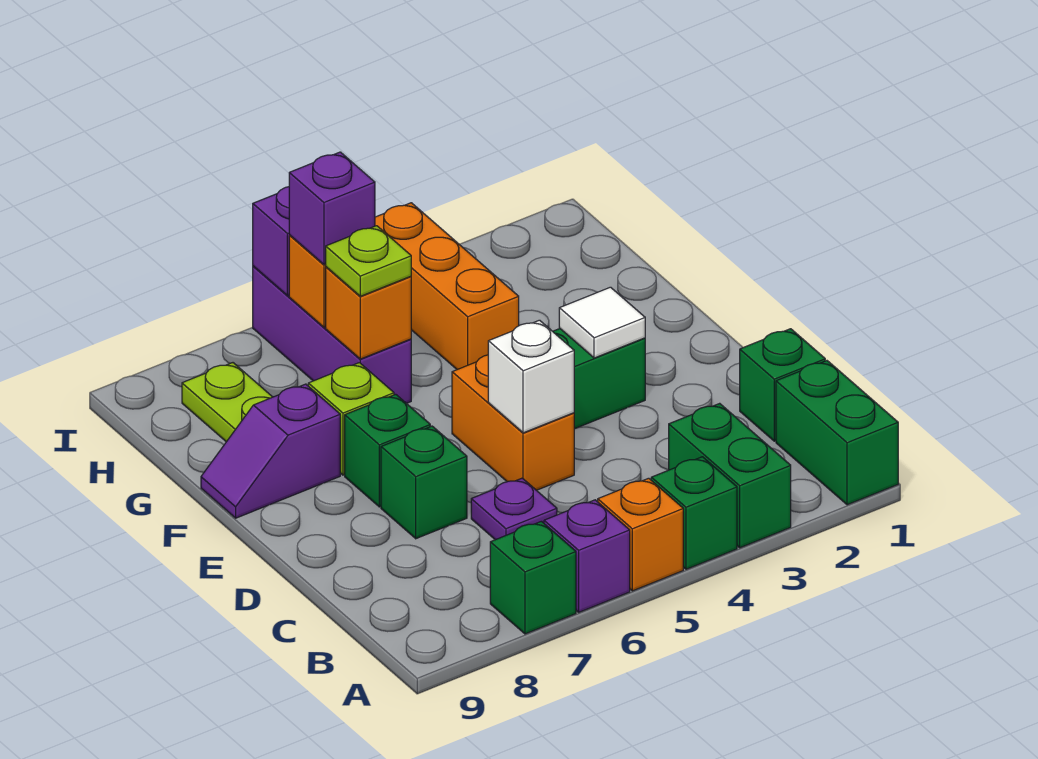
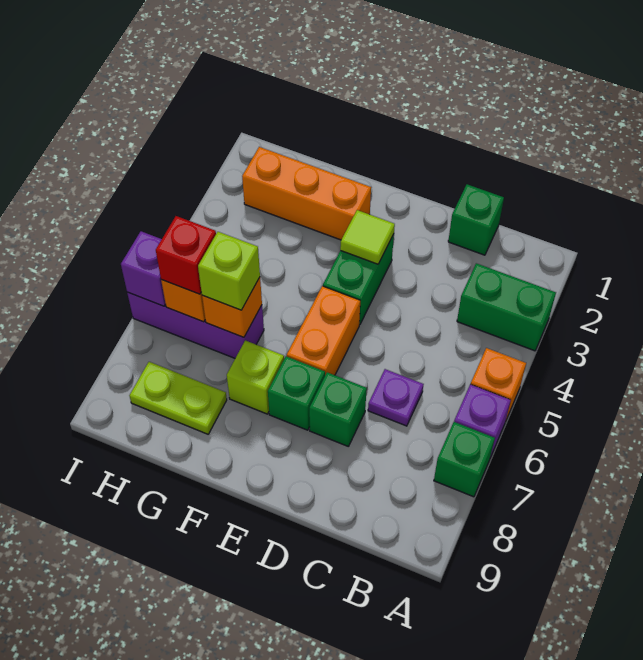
green 1x2 brick [776,361,898,505] -> none
green 1x1 brick [651,457,737,569] -> none
orange 1x2 brick [452,355,574,490] -> orange 1x2 brick turned to [287,286,360,375]
white 1x1 brick [488,320,574,433] -> none
white 1x1 tile [559,287,645,358] -> lime 1x1 tile [340,210,395,264]
purple 1x2 slope [201,384,340,518] -> none
orange 1x3 brick [375,203,519,370] -> orange 1x3 brick moved to [242,147,371,240]
lime 1x1 plate [326,226,411,296] -> lime 1x1 brick [198,232,260,310]
purple 1x1 brick [289,152,375,265] -> red 1x1 brick [156,216,216,294]

